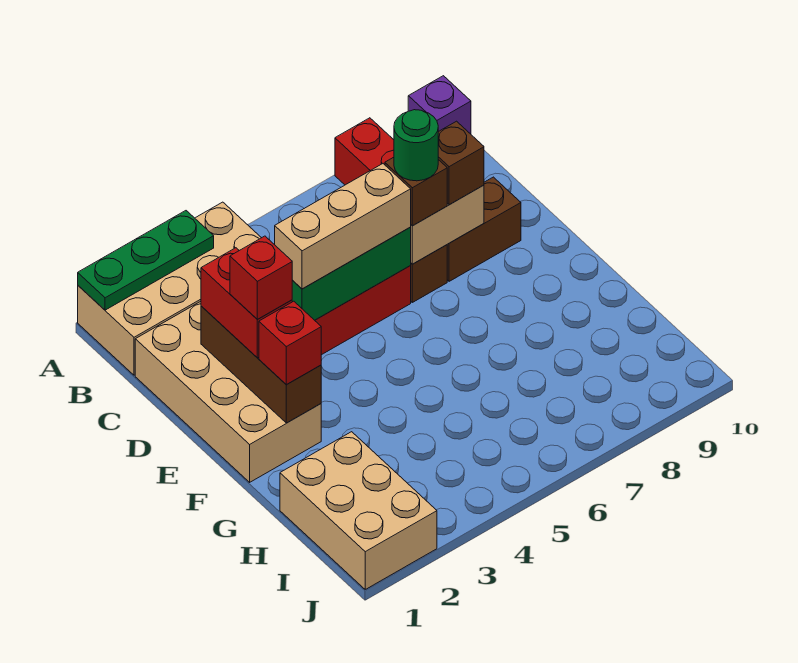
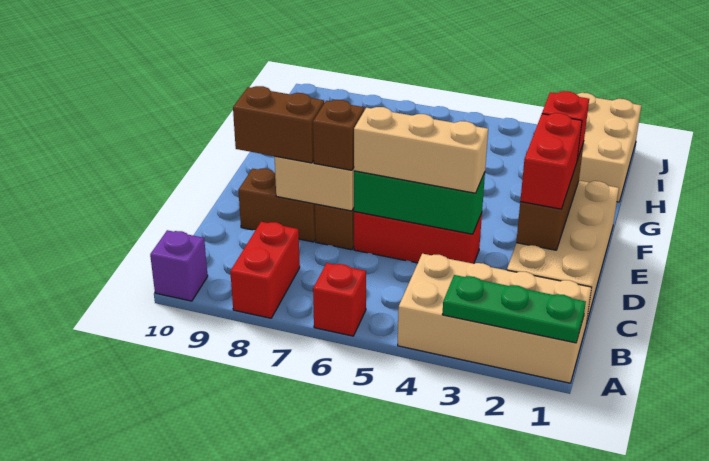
green 1x1 round brick [394,110,438,181] -> none
brown 1x1 brick [438,121,484,205] -> brown 1x2 brick [233,86,324,163]
red 1x1 brick [230,236,292,320] -> red 1x1 brick moved to [313,263,366,336]

